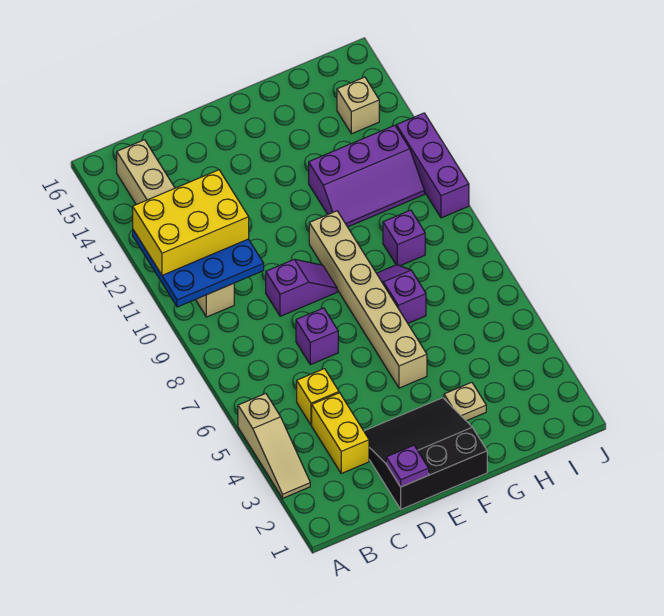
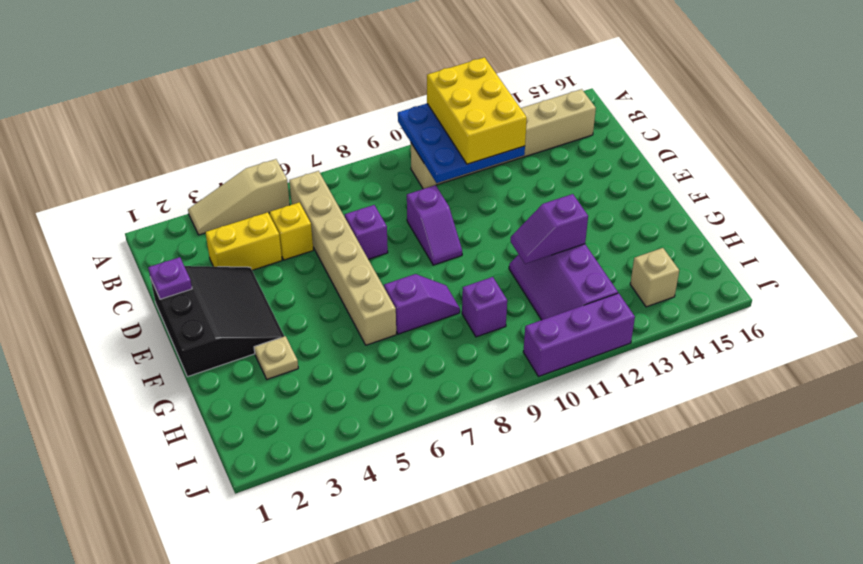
tan 1x6 brick [309,211,427,388] -> tan 1x6 brick turned to [289,171,396,345]
none -> purple 1x2 slope [511,194,588,264]

